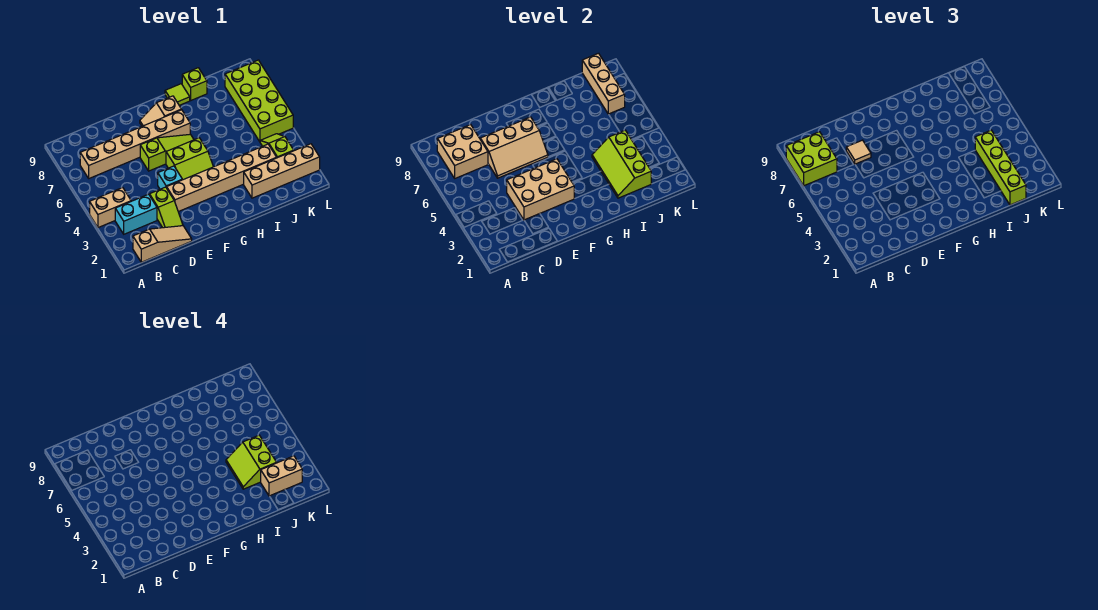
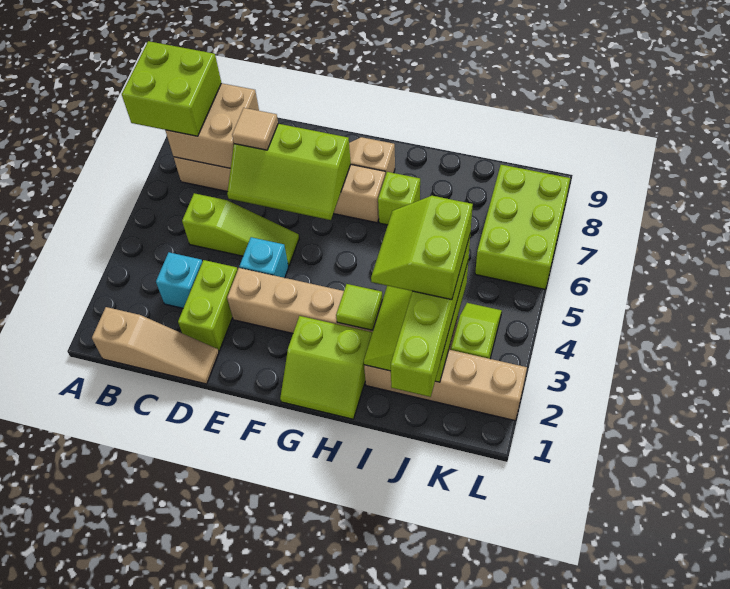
tan 1x2 brick [90,188,131,228] -> none
cyan 1x2 brick [115,194,157,234] -> cyan 1x1 brick [156,252,202,308]
lime 1x2 slope [150,187,183,228] -> lime 1x2 brick [178,260,238,351]
tan 2x3 brick [507,159,574,220] -> none
tan 2x3 slope [480,117,548,178] -> lime 2x3 slope [227,124,351,220]
lime 1x3 slope [140,134,194,171] -> lime 1x3 slope moved to [182,193,299,266]
lime 2x2 slope [166,138,213,180] -> lime 2x2 slope moved to [280,316,372,419]
lime 1x1 tile [165,84,190,105] -> lime 1x1 tile moved to [336,284,383,330]
lime 1x1 brick [182,68,207,100] -> lime 1x1 brick moved to [378,172,420,225]
tan 1x2 brick [261,456,302,496] -> none
lime 2x4 brick [225,60,293,142] -> lime 2x3 brick [475,165,570,289]
tan 1x3 brick [582,53,625,114] -> none

